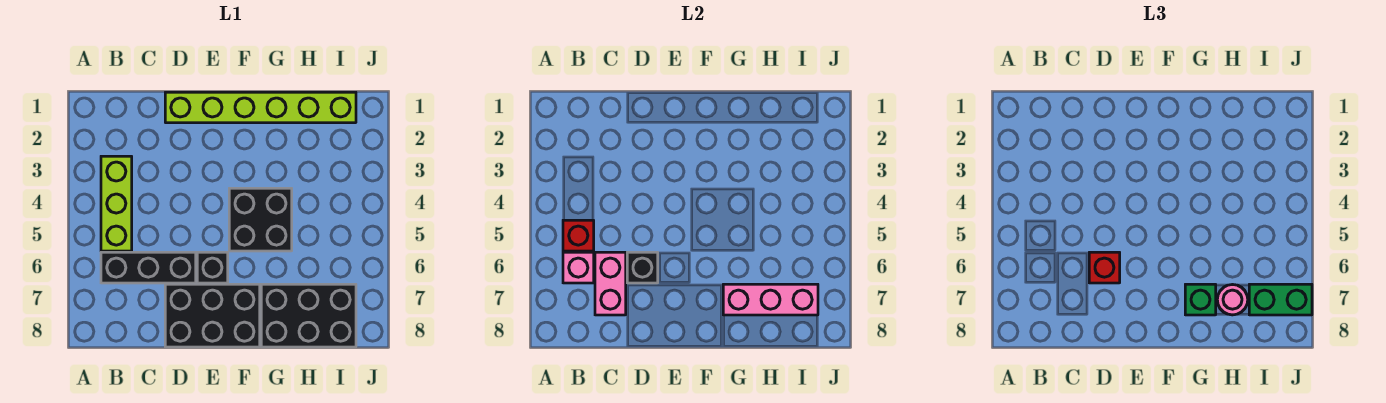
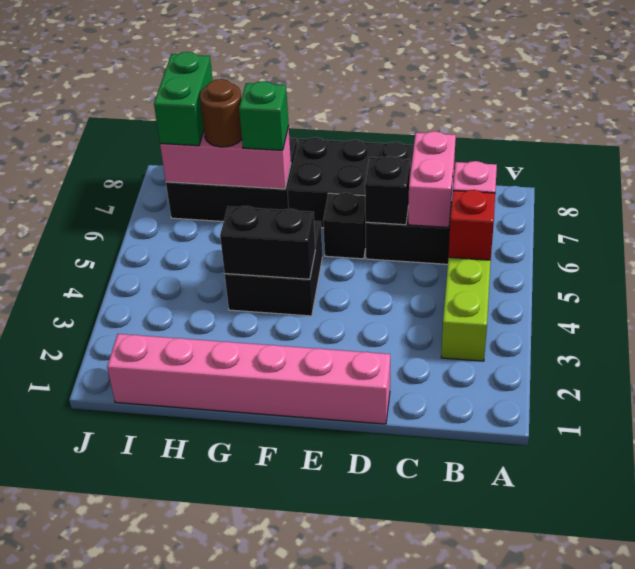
lime 1x6 brick [165,92,356,123] -> pink 1x6 brick [107,334,390,424]
red 1x1 brick [1089,252,1120,283] -> none
none -> black 1x2 brick [220,206,315,279]
pink 1x1 round brick [1217,285,1248,315] -> brown 1x1 round brick [200,79,242,147]
green 1x2 brick [1249,284,1312,315] -> green 1x2 brick turned to [154,52,213,146]

